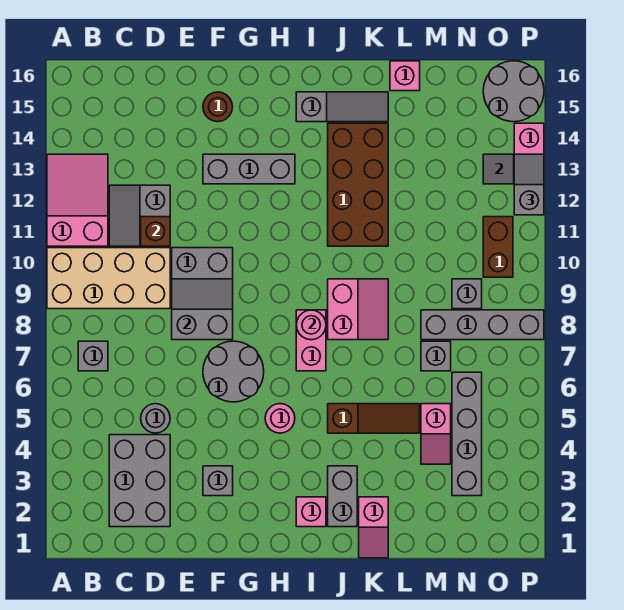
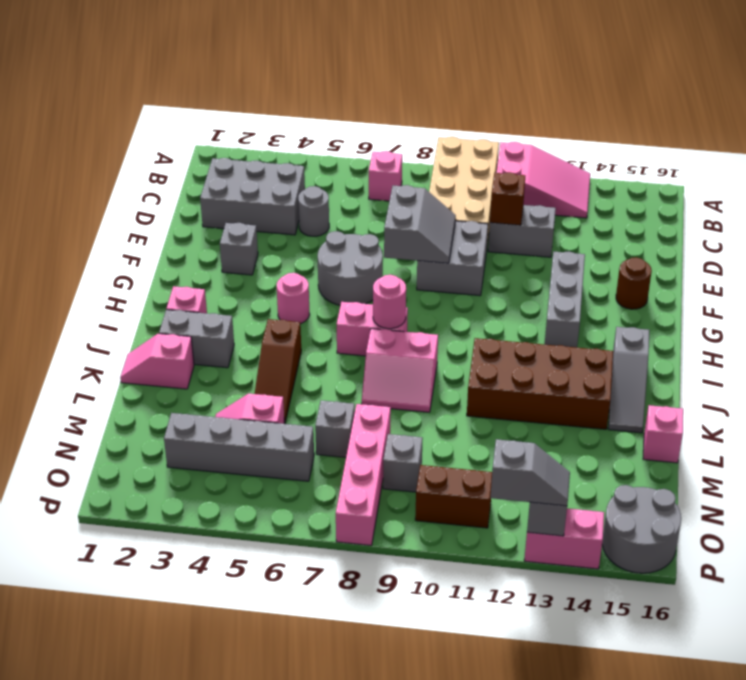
grey 1x1 brick [78,341,108,371] -> pink 1x1 brick [369,151,402,201]
grey 1x4 brick [421,310,544,340] -> pink 1x4 brick [336,404,391,546]

